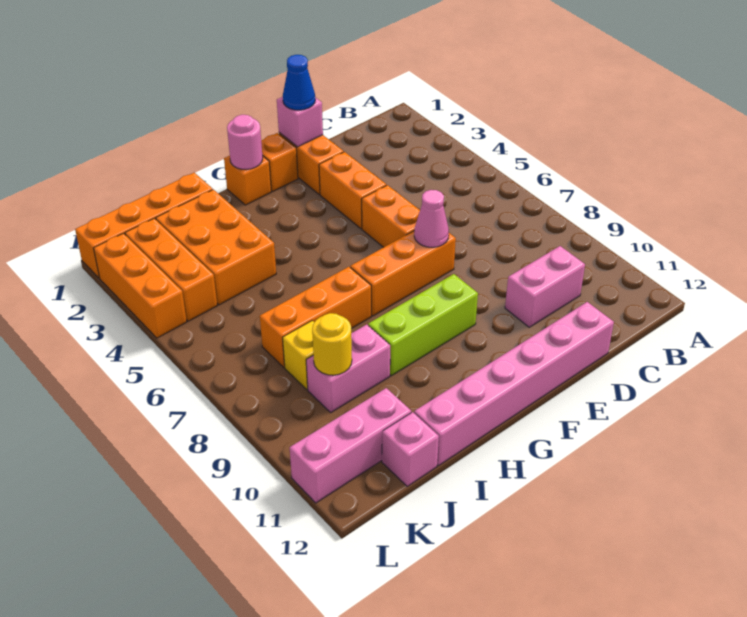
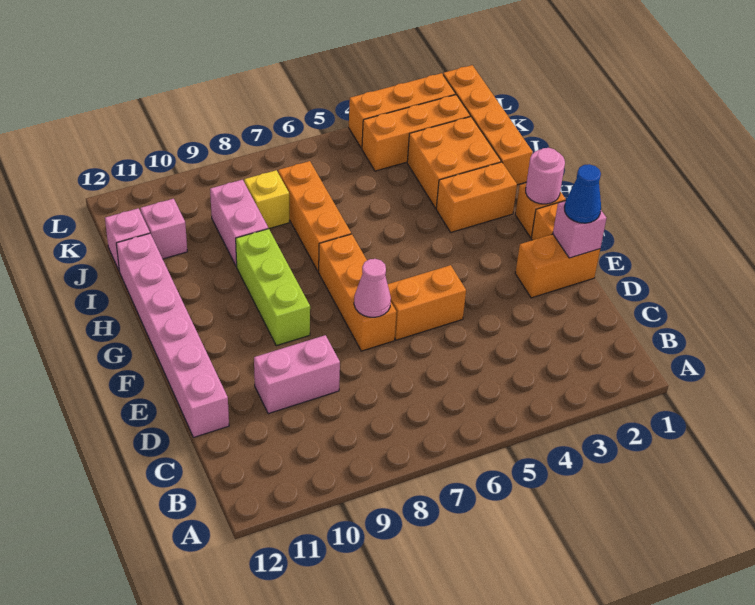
pink 1x2 brick [505,246,585,327] -> pink 1x2 brick turned to [254,335,340,414]
orange 1x2 brick [319,152,386,229] -> orange 1x2 brick moved to [436,162,517,232]
orange 2x3 brick [156,190,276,305] -> orange 2x2 brick [407,117,501,208]
yellow 1x1 round brick [312,313,352,375] -> none
pink 1x3 brick [290,388,411,503] -> pink 1x1 brick [140,199,187,259]

